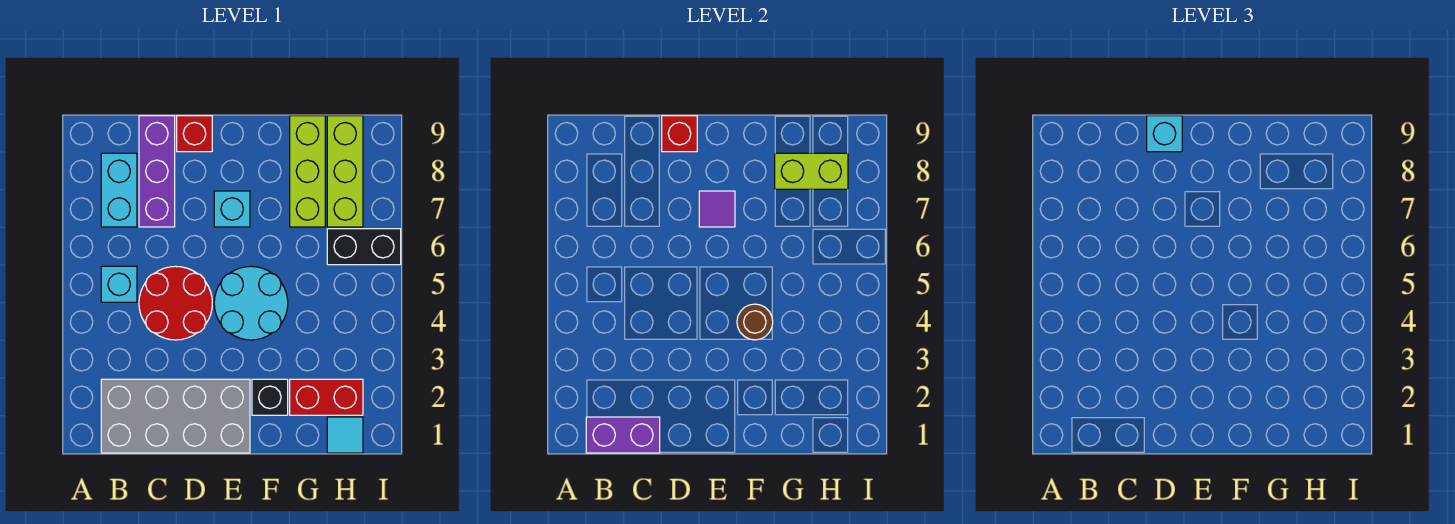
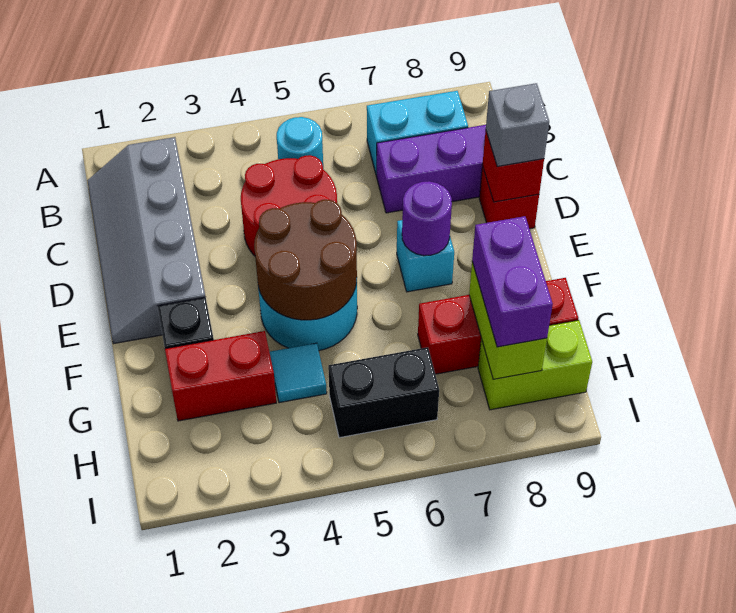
grey 2x4 brick [101,379,250,453] -> grey 2x4 slope [87,137,205,344]
purple 1x2 brick [586,417,660,453] -> purple 1x2 brick moved to [472,216,553,347]
cyan 1x1 brick [101,266,137,302] -> cyan 1x1 round brick [277,117,323,165]
cyan 1x1 brick [1147,116,1182,152] -> grey 1x1 brick [486,83,549,166]
purple 1x1 tile [699,191,735,227] -> purple 1x1 round brick [402,181,452,256]
brown 1x1 round brick [737,304,773,340] -> brown 2x2 round brick [254,200,357,320]
red 1x2 brick [290,379,363,415] -> red 1x2 brick turned to [165,331,276,421]
lime 1x3 brick [290,116,325,227] -> red 1x3 brick [418,278,578,374]
cyan 1x1 tile [327,417,363,453] -> cyan 1x1 tile moved to [270,343,327,403]
black 1x2 brick [327,229,401,265] -> black 1x2 brick turned to [328,347,439,438]
lime 1x3 brick [327,116,363,227] -> lime 1x2 brick [478,320,592,410]

